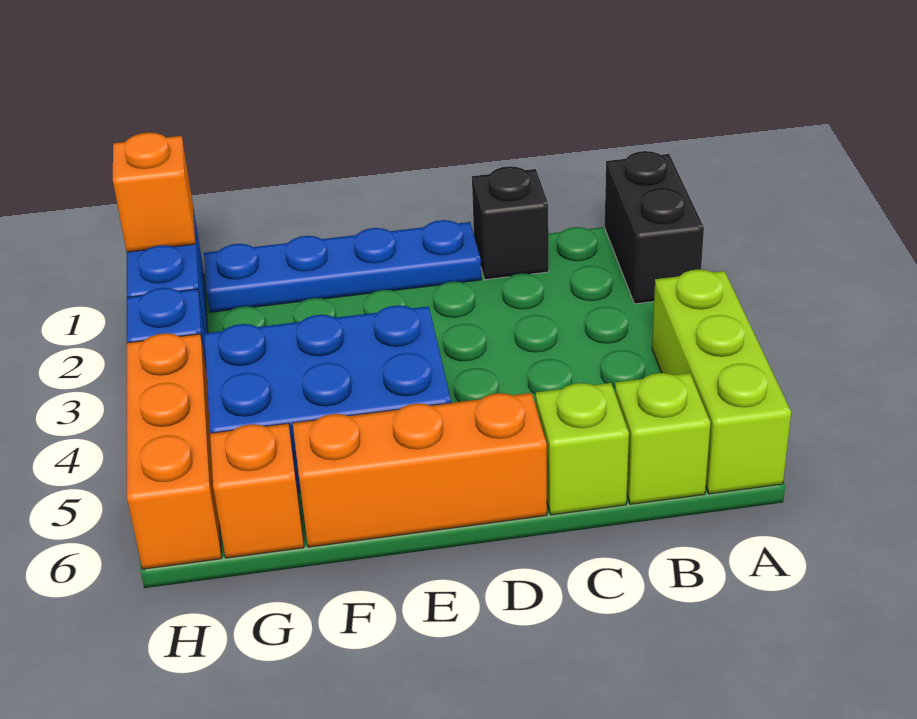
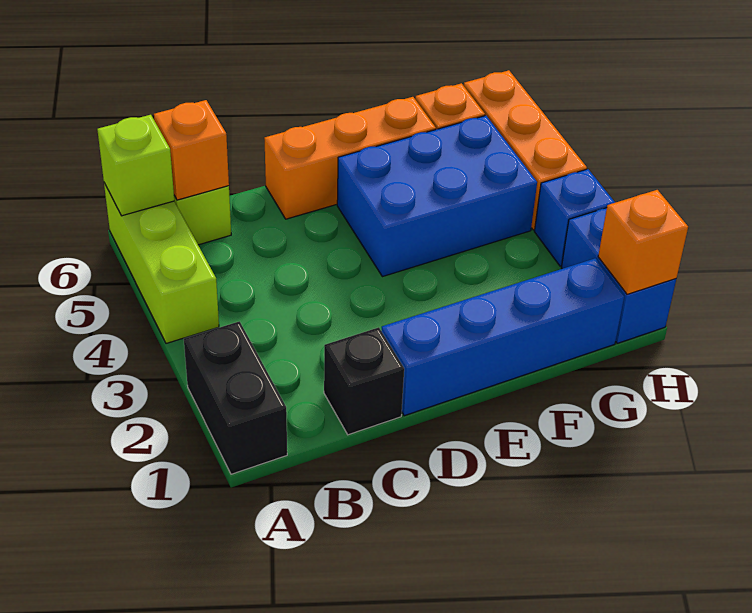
none -> orange 1x1 brick [154,100,229,200]
lime 1x1 brick [536,383,629,515] -> lime 1x1 brick moved to [97,115,174,216]
blue 1x4 plate [204,220,481,312] -> blue 1x4 brick [382,258,624,416]

